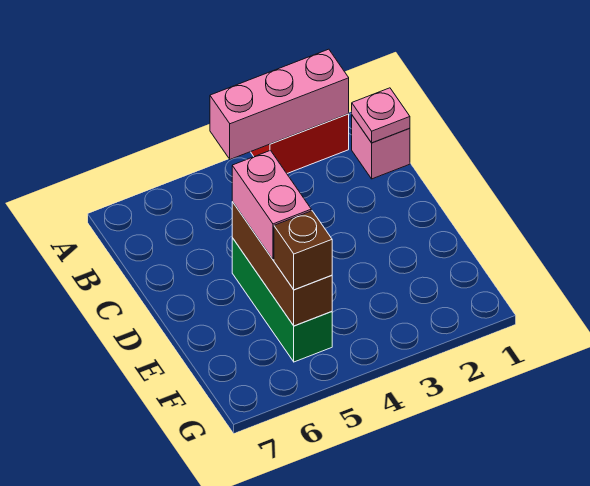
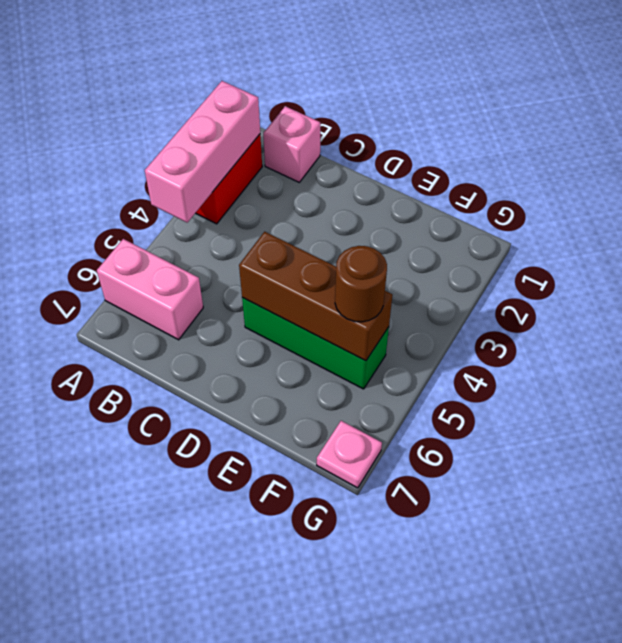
pink 1x1 plate [352,88,410,143] -> pink 1x1 plate moved to [317,421,382,488]
pink 1x2 brick [232,150,311,260] -> pink 1x2 brick moved to [97,239,203,340]
brown 1x1 brick [274,211,332,290] -> brown 1x1 round brick [335,246,387,322]

